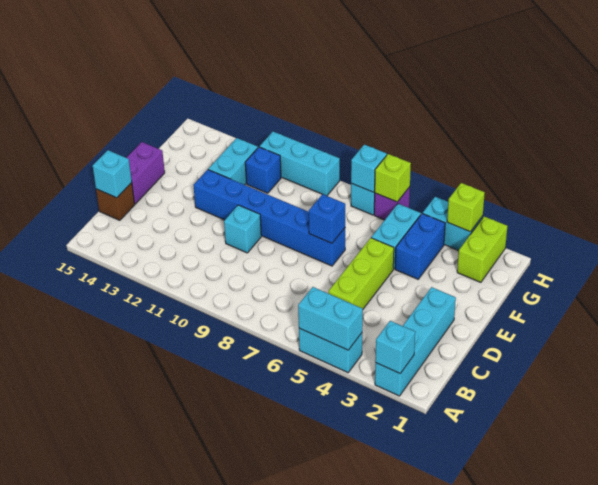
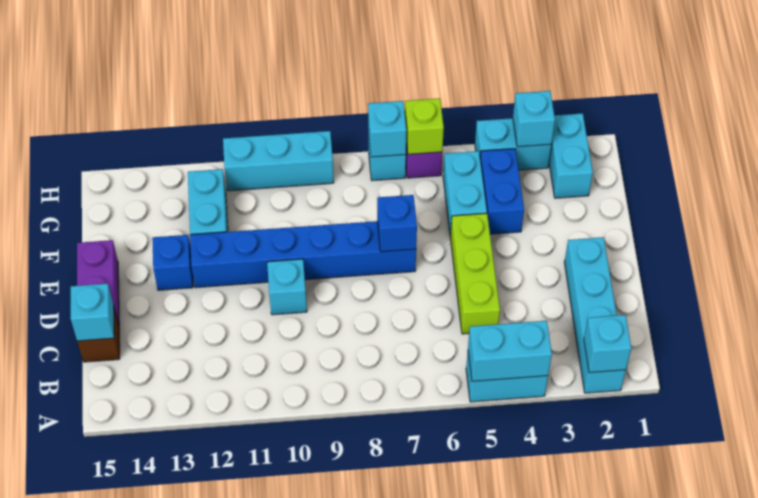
lime 1x2 brick [457,216,508,282] -> cyan 1x2 brick [549,113,593,198]
blue 1x1 brick [245,147,281,193] -> blue 1x1 brick moved to [152,235,193,290]
lime 1x1 brick [447,183,485,232] -> cyan 1x1 brick [513,91,555,147]

